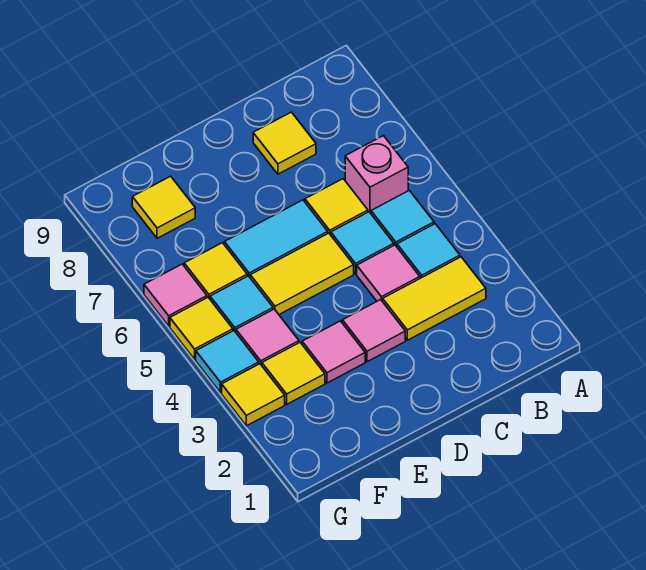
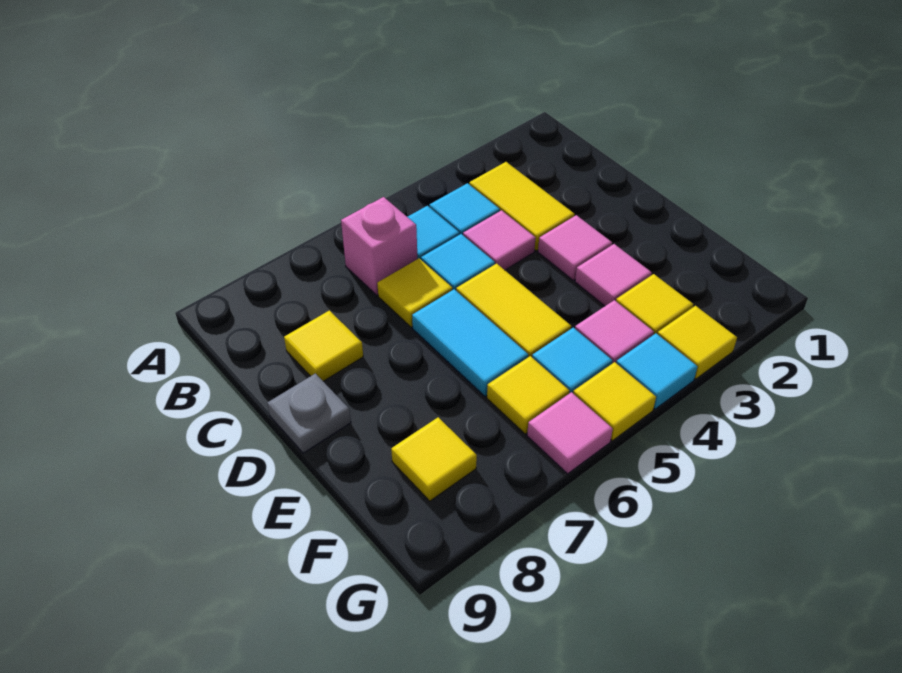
none -> grey 1x1 plate [267,373,351,453]

